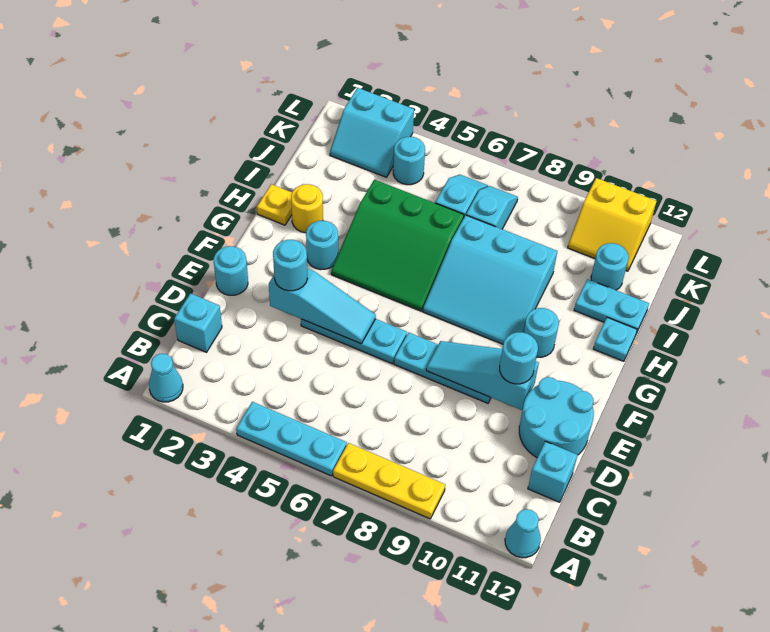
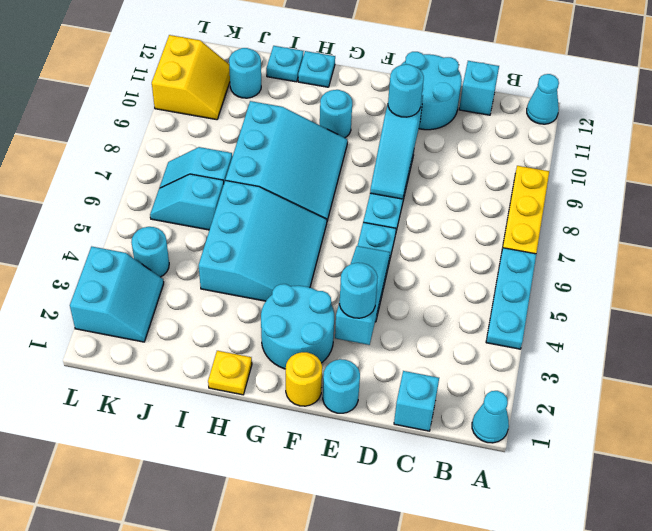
cyan 1x1 round brick [306,221,338,270] -> cyan 2x2 round brick [261,284,334,369]
green 3x3 slope [331,179,464,311] -> cyan 3x3 slope [199,180,327,301]
yellow 1x1 round brick [291,184,323,233] -> yellow 1x1 round brick moved to [286,352,322,406]
cyan 1x2 plate [574,279,649,332] -> cyan 1x1 plate [266,46,303,82]

